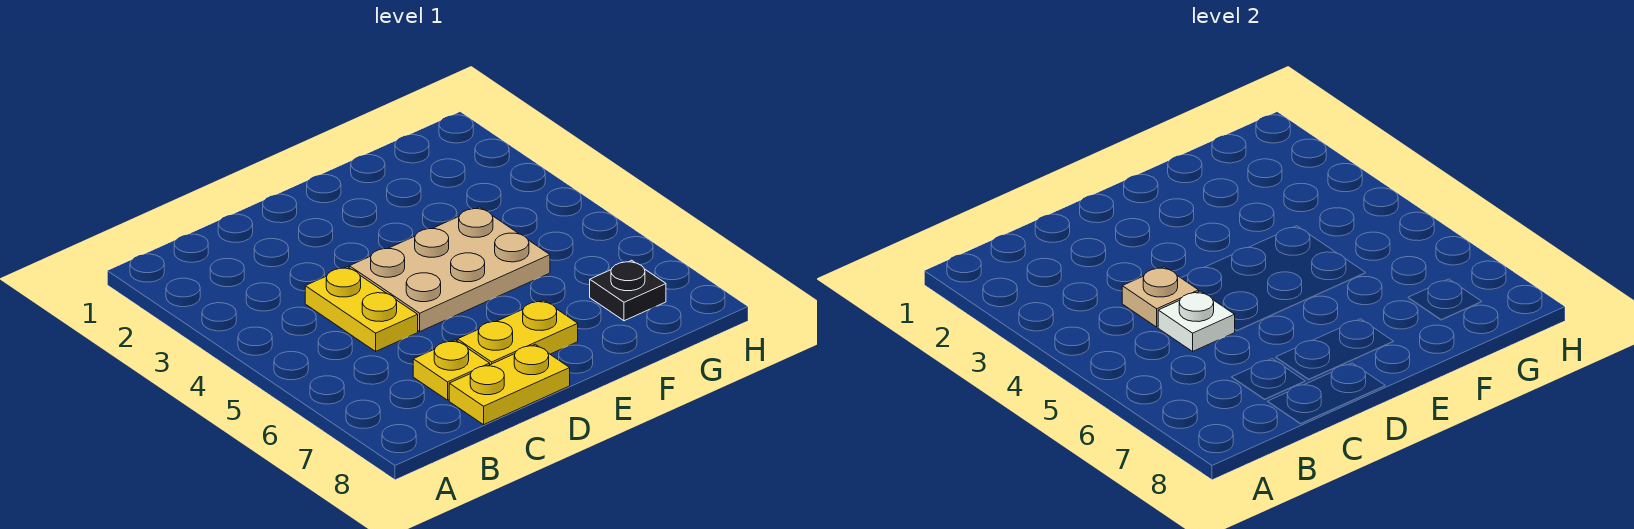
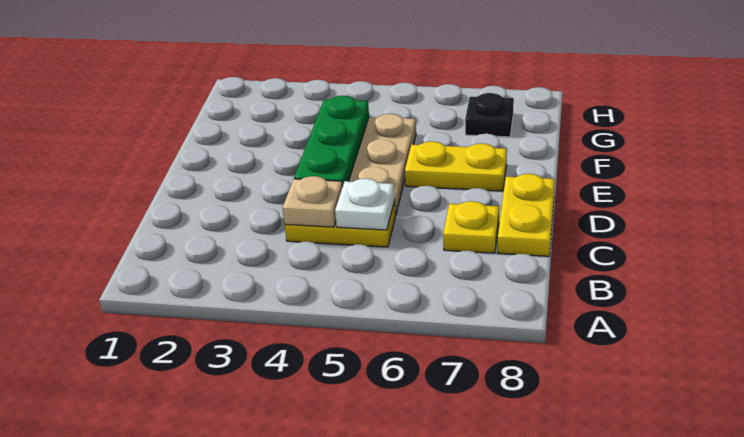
none -> green 1x3 plate [294,96,369,187]
yellow 1x2 plate [457,300,578,365] -> yellow 1x2 plate turned to [405,141,507,191]

